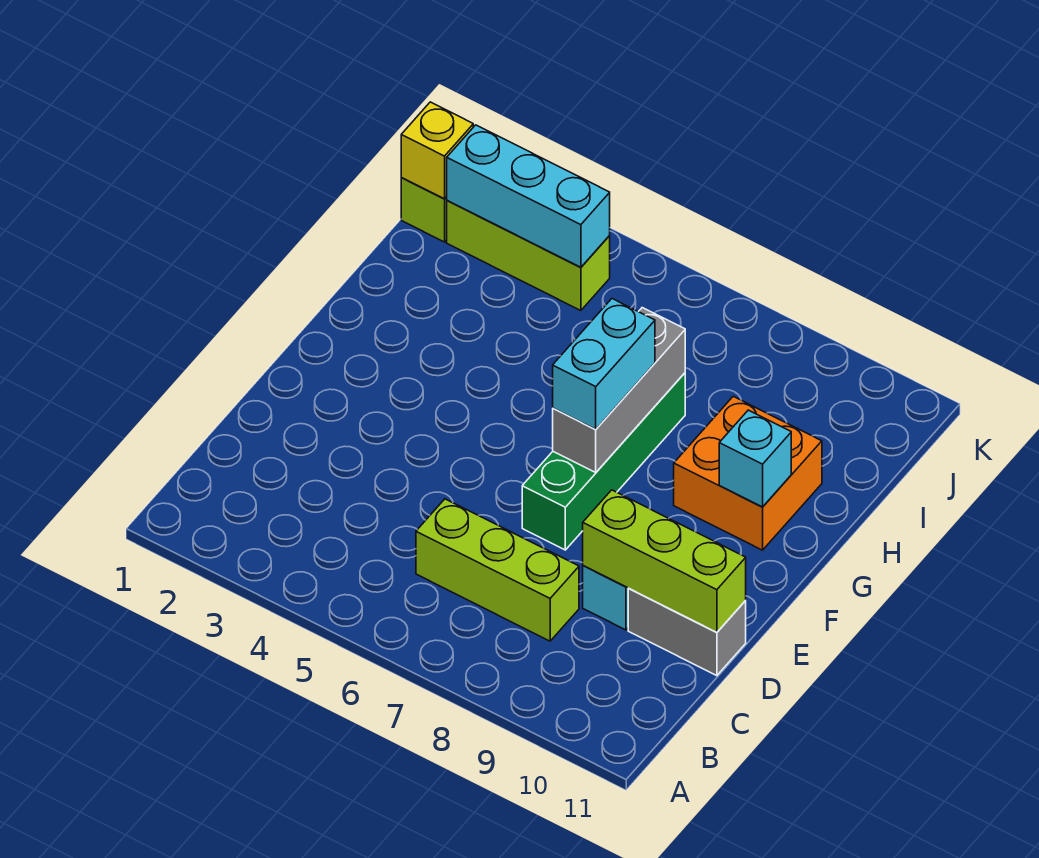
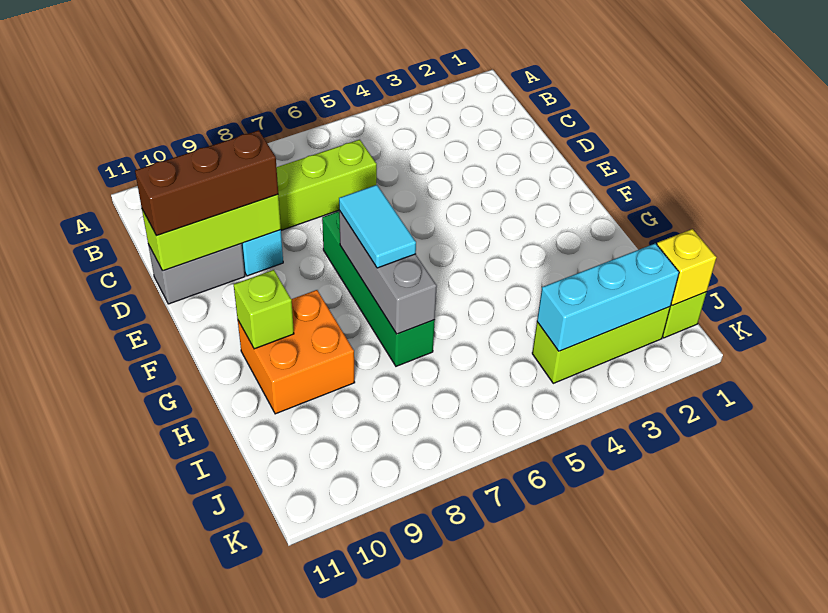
none -> brown 1x3 brick [135,130,278,236]
cyan 1x2 brick [553,299,655,429] -> cyan 1x2 tile [339,185,416,268]
cyan 1x1 brick [719,410,791,507] -> lime 1x1 brick [234,270,294,349]

